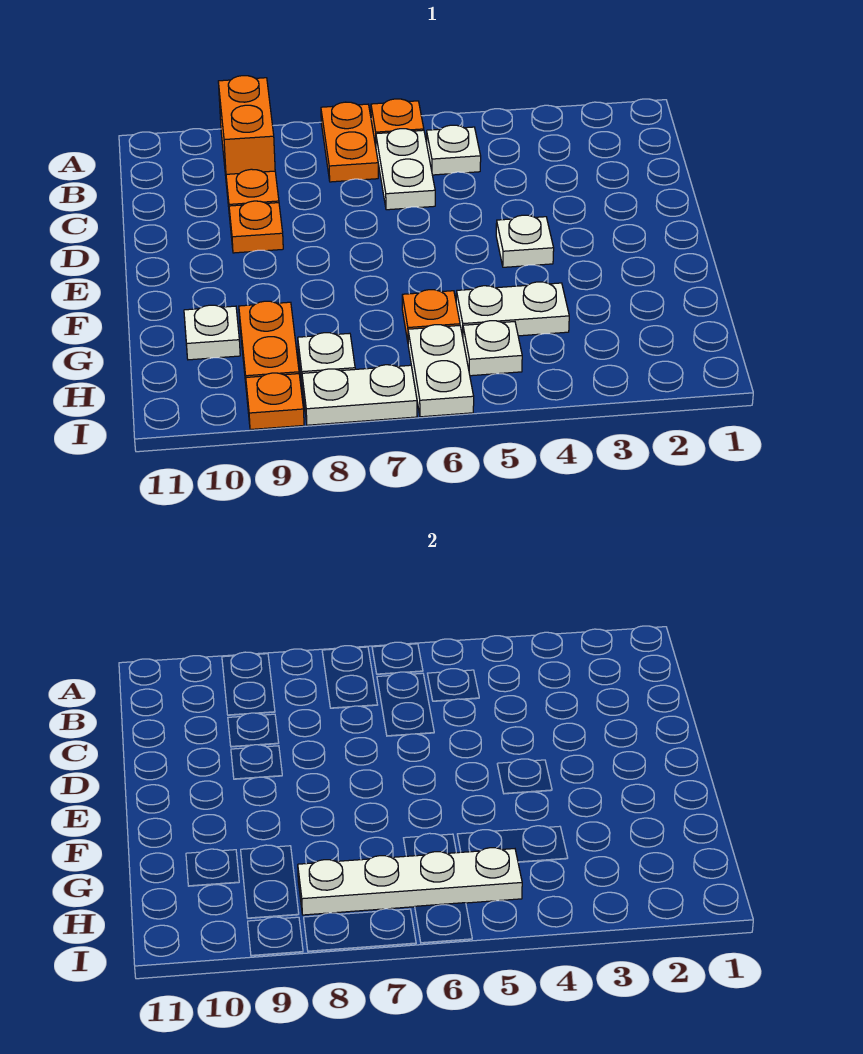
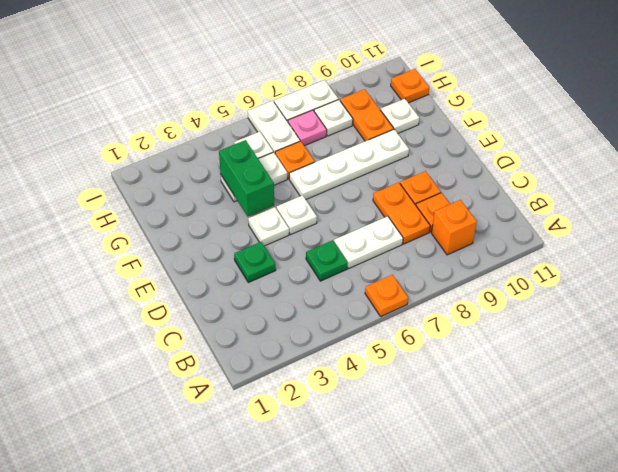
orange 1x2 plate [321,102,378,182] -> orange 1x2 plate moved to [373,183,430,244]
orange 1x2 brick [218,76,275,186] -> orange 1x1 brick [432,200,477,255]
white 1x1 plate [427,125,481,175] -> white 1x1 plate moved to [276,195,317,235]
white 1x2 plate [376,129,435,210] -> white 1x2 plate turned to [334,216,403,268]
none -> green 1x1 plate [306,240,348,281]
none -> green 1x1 plate [234,242,276,282]
none -> green 1x2 brick [219,140,274,216]
white 1x4 plate [298,848,522,915] -> white 1x4 plate moved to [289,129,409,199]
none -> pink 1x1 plate [288,110,327,146]
orange 1x1 plate [246,373,304,430] -> orange 1x1 plate moved to [391,69,429,103]

